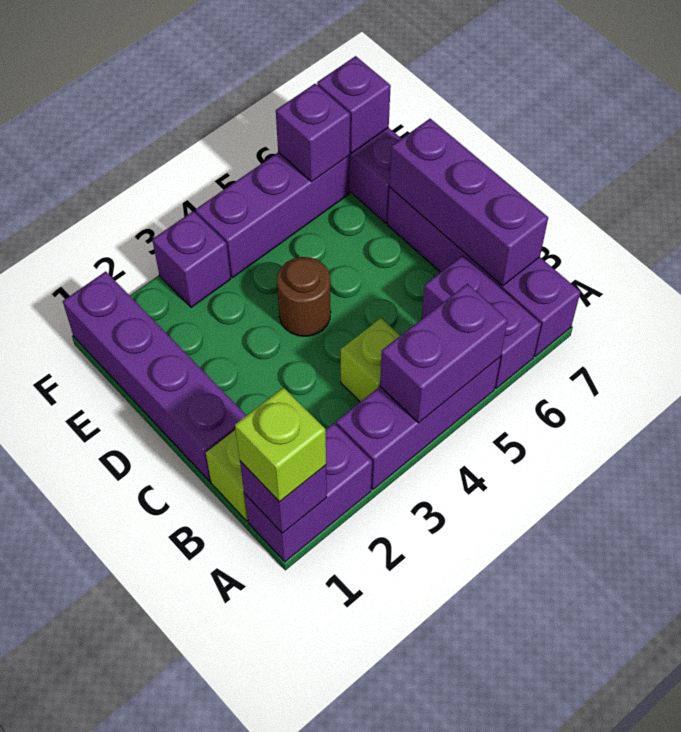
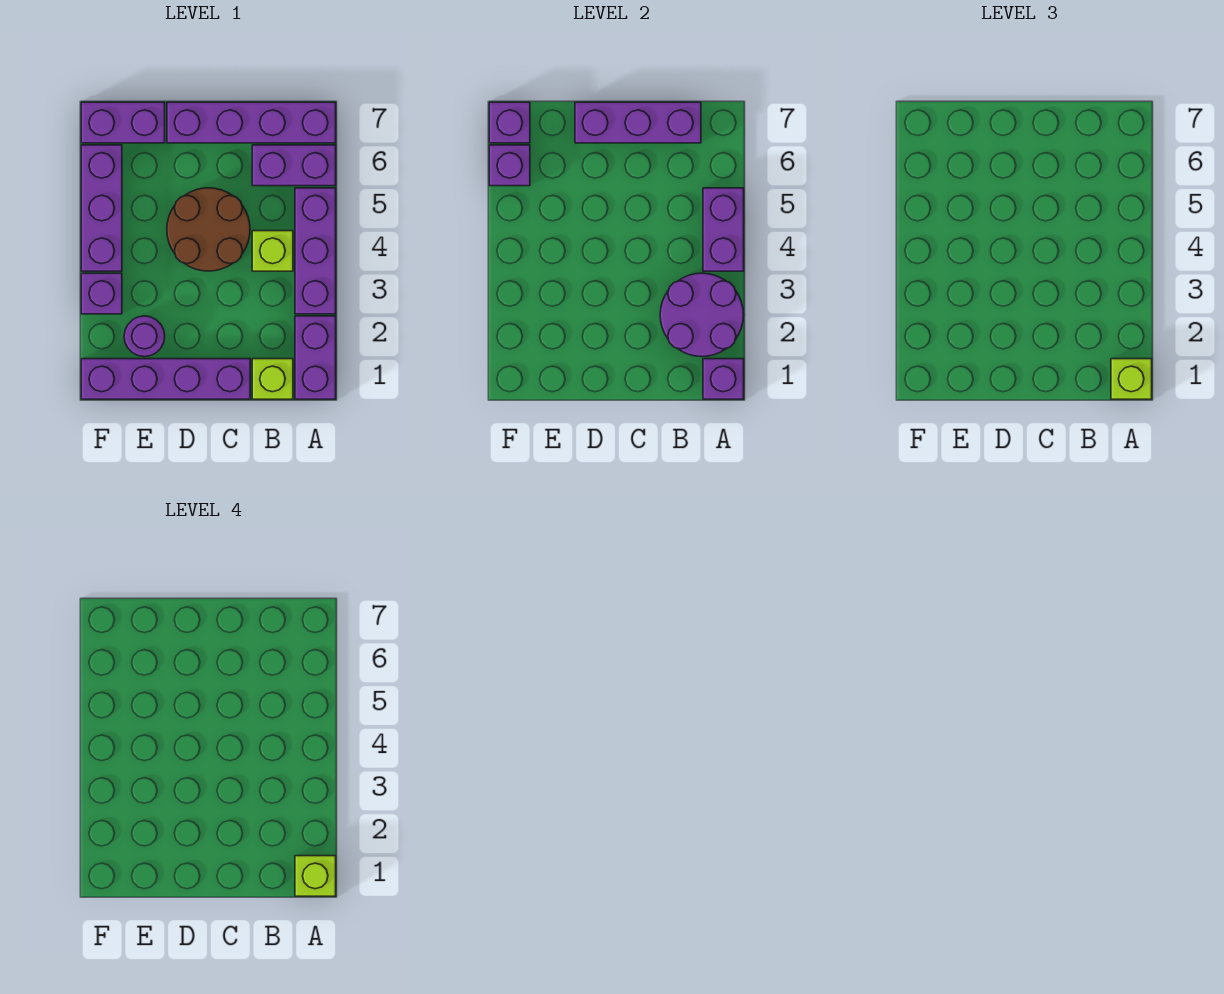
none -> lime 1x1 brick [295,856,336,896]
none -> purple 2x2 round brick [660,273,744,357]
brown 1x1 round brick [277,257,331,336] -> brown 2x2 round brick [167,188,250,271]
none -> purple 1x1 round brick [124,316,165,357]

